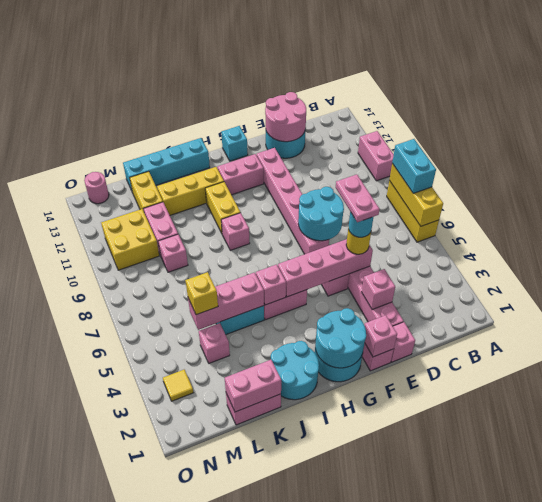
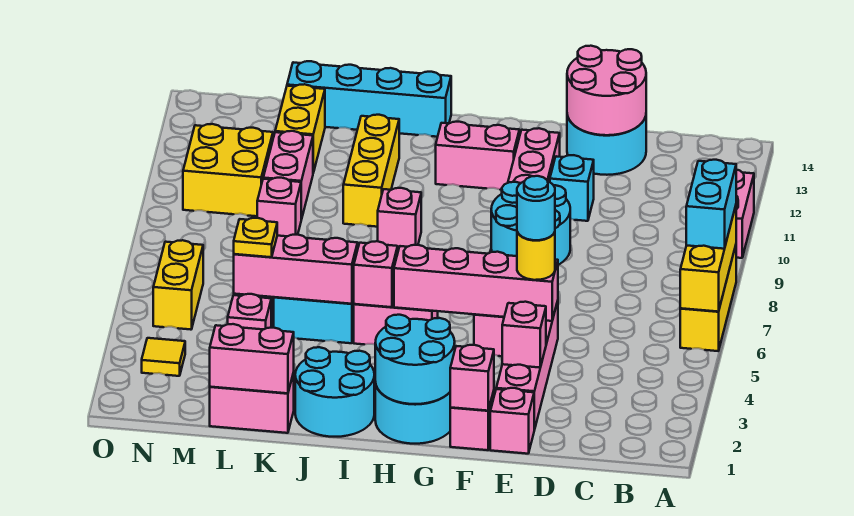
pink 1x2 plate [336,174,379,222] -> none
cyan 1x1 brick [221,126,248,161] -> cyan 1x1 brick moved to [550,155,594,221]
yellow 1x2 brick [205,182,240,233] -> yellow 1x2 brick moved to [153,240,203,330]
yellow 1x3 brick [157,167,224,215] -> yellow 1x3 brick turned to [343,115,399,227]
yellow 1x1 brick [185,272,218,315] -> yellow 1x1 plate [234,218,277,257]
pink 1x1 round brick [84,172,109,204] -> none

